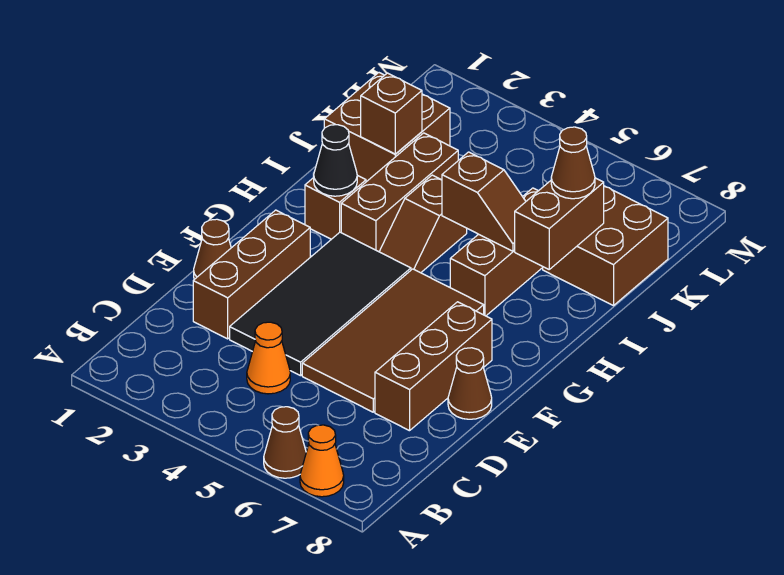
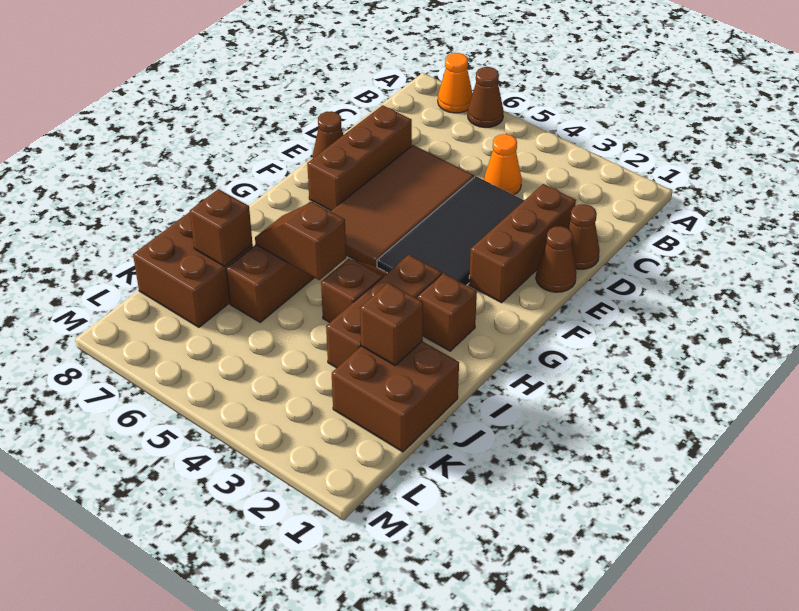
black 1x1 cone [313,125,357,196] -> none
brown 1x2 brick [515,178,604,269] -> brown 1x1 brick [190,189,253,266]
brown 1x1 cone [551,127,595,199] -> brown 1x1 cone moved to [568,204,600,269]

